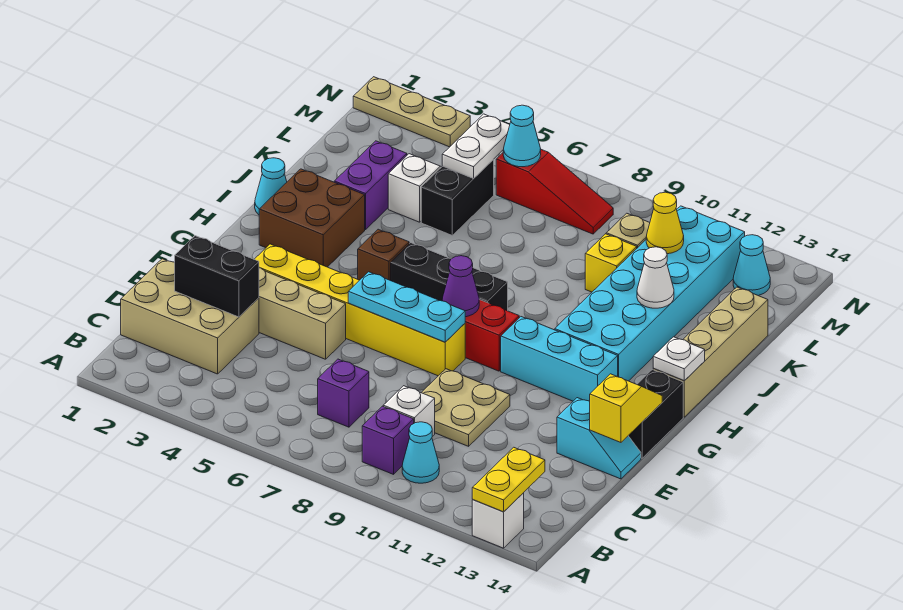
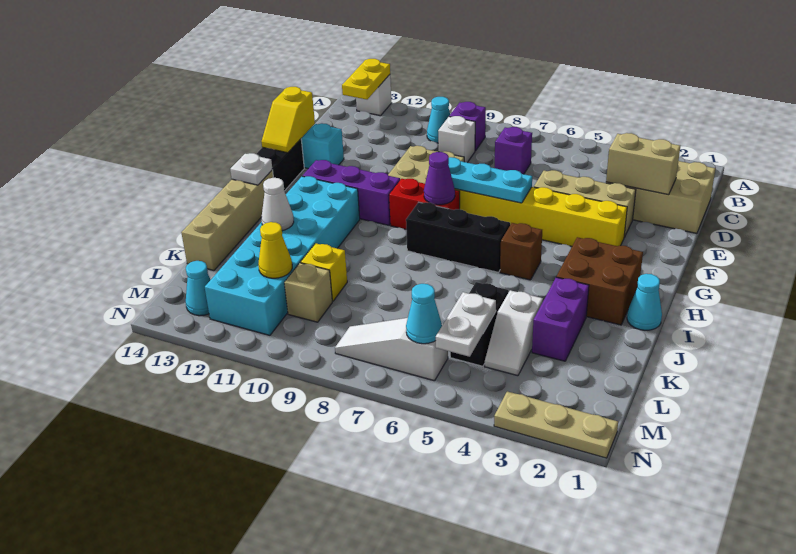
black 1x2 brick [175,236,259,317] -> tan 1x2 brick [606,133,680,195]
cyan 1x3 brick [501,317,618,401] -> purple 1x3 brick [302,160,400,225]
red 1x3 slope [496,150,613,234] -> white 1x3 slope [335,318,448,381]

